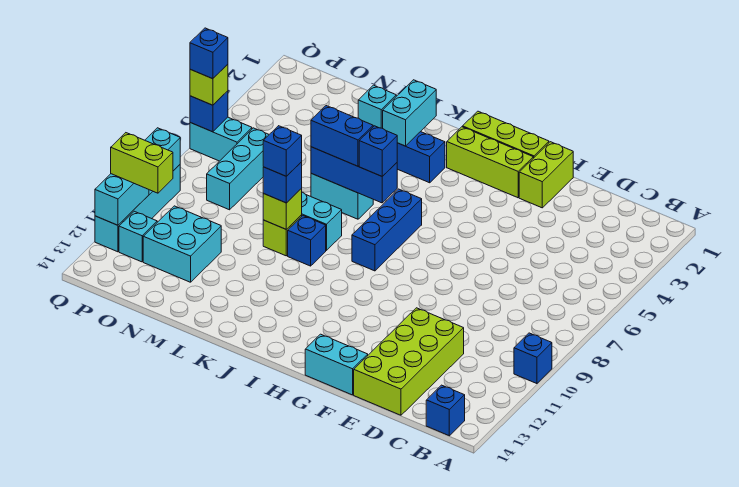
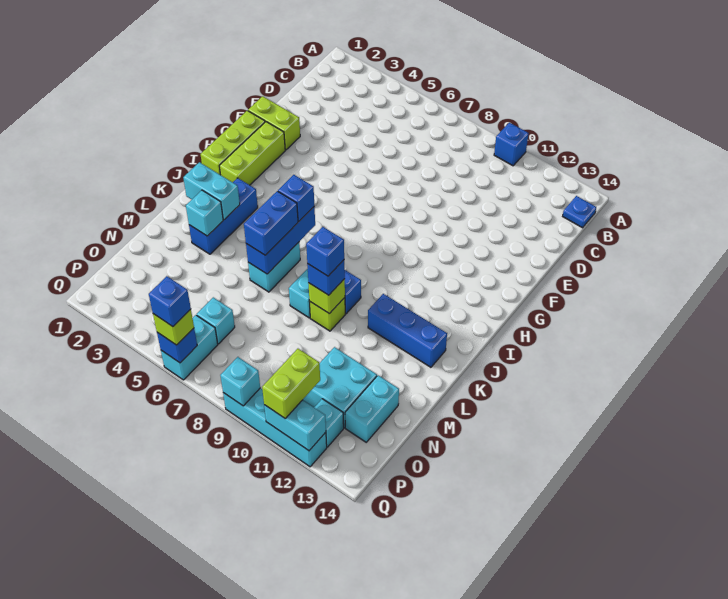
blue 1x1 brick [426,385,465,436] -> blue 1x1 plate [563,196,596,228]
lime 2x4 brick [354,308,464,415] -> none
cyan 1x2 brick [305,334,368,395] -> cyan 1x2 brick moved to [345,375,399,442]
blue 1x3 brick [352,189,422,271] -> blue 1x3 brick moved to [368,294,447,367]
cyan 1x3 brick [207,128,269,210] -> cyan 1x1 brick [197,297,235,344]

